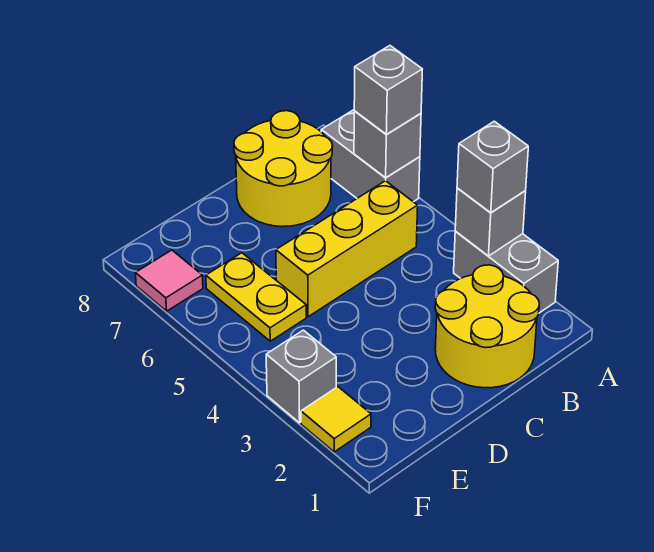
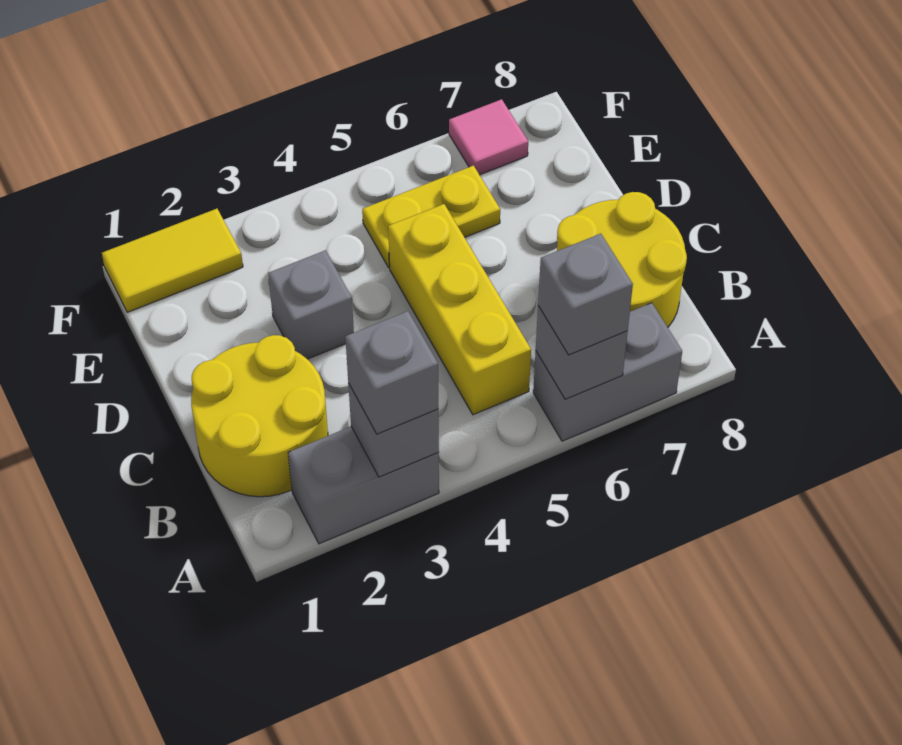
yellow 1x1 tile [301,387,371,452] -> yellow 1x2 tile [102,209,243,312]
grey 1x1 brick [266,330,336,423] -> grey 1x1 brick moved to [268,250,354,359]

